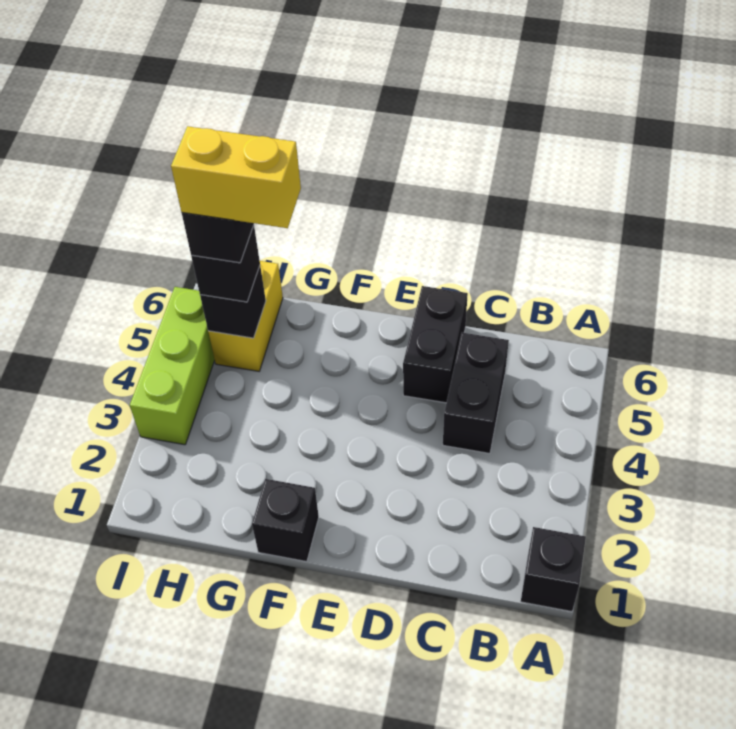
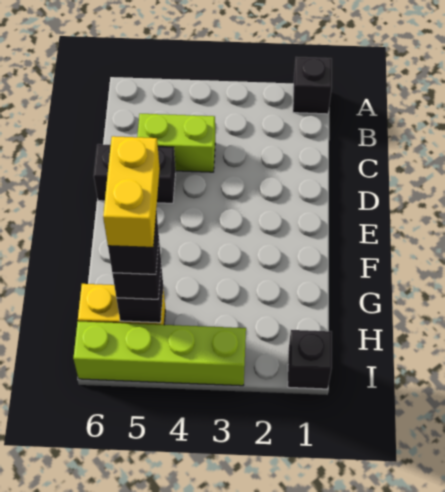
black 1x2 brick [443,333,509,453] -> lime 1x2 brick [137,114,215,172]
black 1x1 brick [252,479,319,562] -> black 1x1 brick moved to [288,330,332,389]
lime 1x3 brick [130,287,215,445] -> lime 1x4 brick [73,321,246,386]

